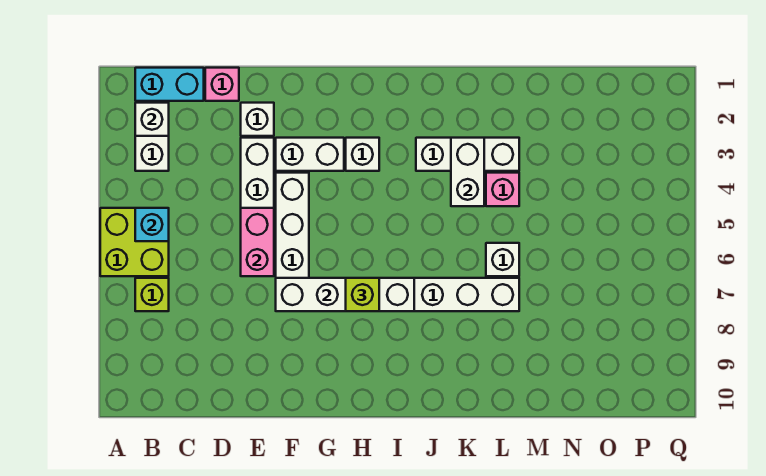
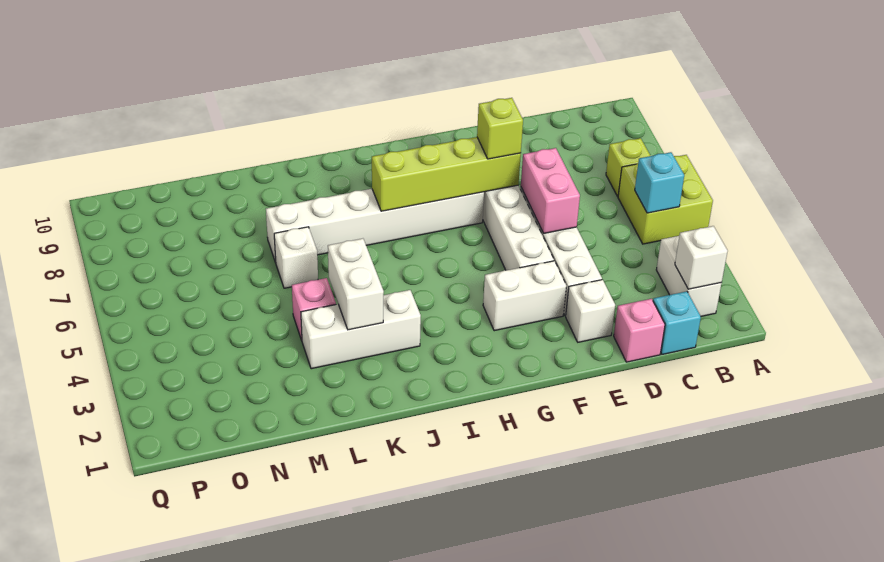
cyan 1x2 brick [135,68,204,101] -> cyan 1x1 brick [653,291,701,354]
white 1x4 brick [276,278,414,311] -> lime 1x4 brick [372,137,521,211]
white 1x1 brick [346,138,379,171] -> none
lime 1x1 brick [346,278,379,311] -> lime 1x1 brick moved to [477,98,523,159]

